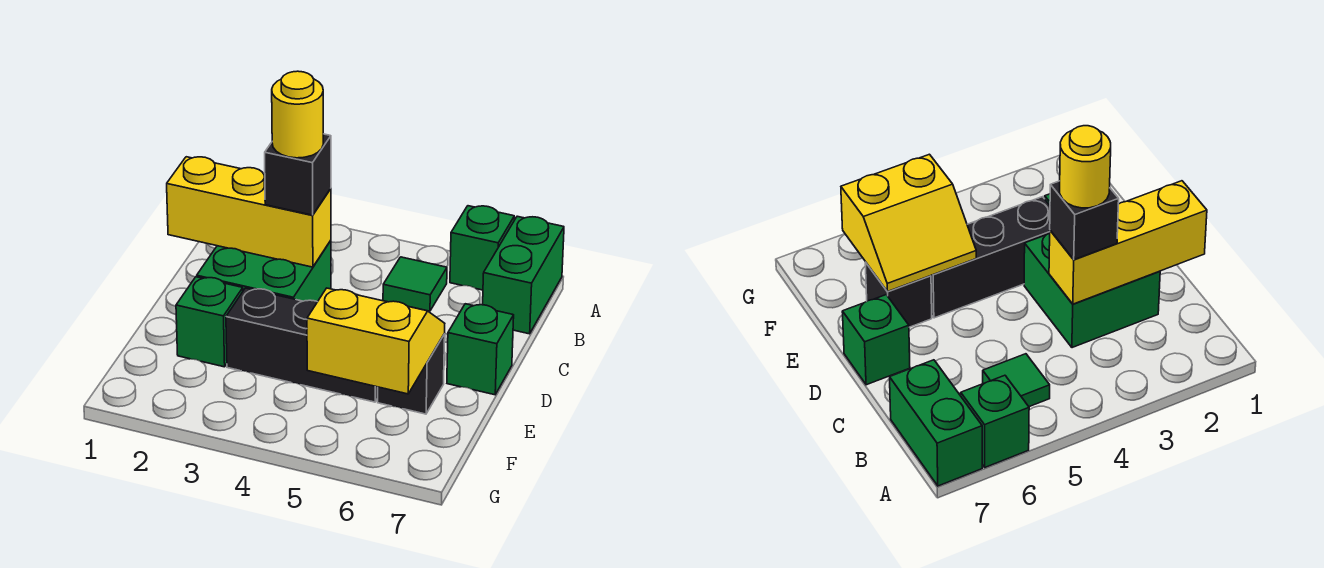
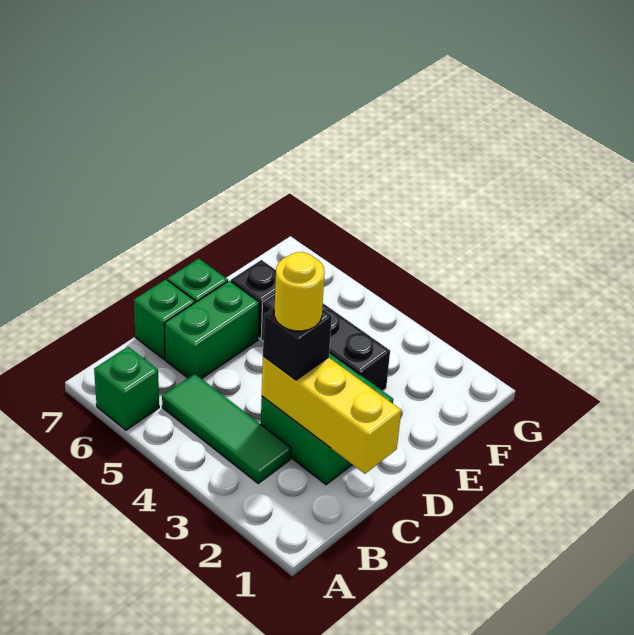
green 1x2 brick [483,216,564,334] -> green 1x2 brick moved to [165,281,259,379]
green 1x1 tile [383,257,447,311] -> green 1x3 tile [162,374,291,483]
green 1x1 brick [176,277,243,367] -> green 1x1 brick moved to [134,279,195,359]
yellow 2x2 slope [307,288,445,394] -> none

